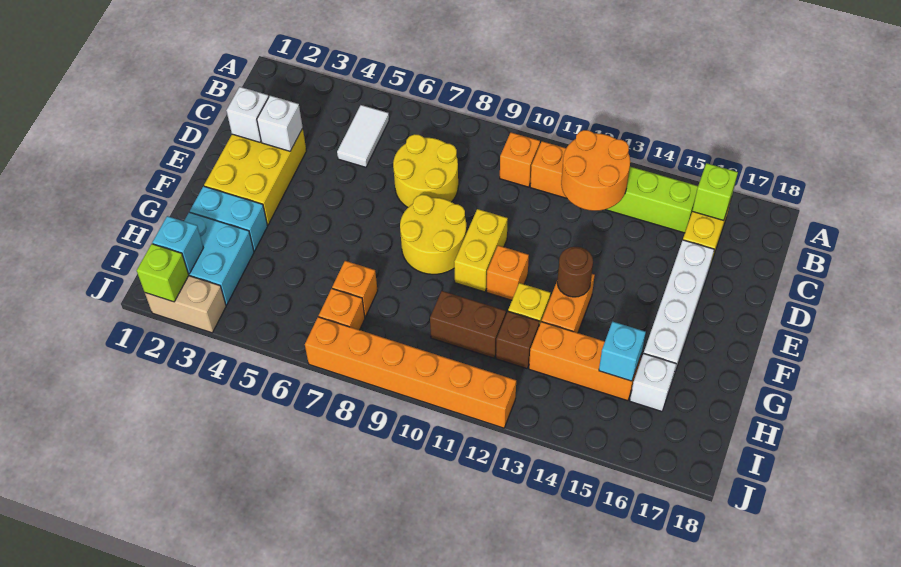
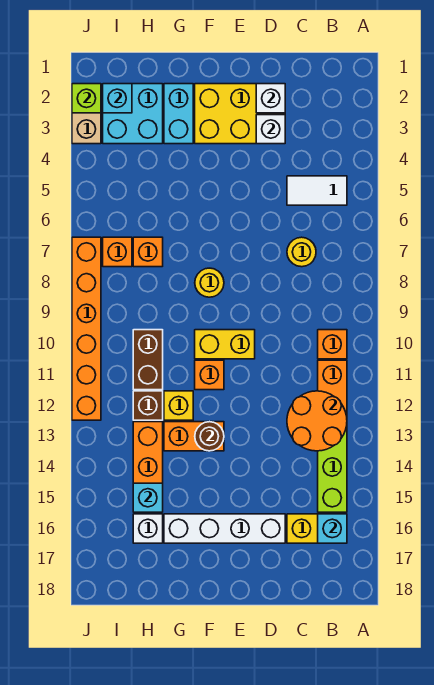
lime 1x1 brick [692,163,738,221] -> cyan 1x1 brick [318,514,347,543]
yellow 2x2 round brick [393,134,458,207] -> yellow 1x1 round brick [287,237,316,267]
yellow 2x2 round brick [400,195,466,274] -> yellow 1x1 round brick [195,268,224,297]

